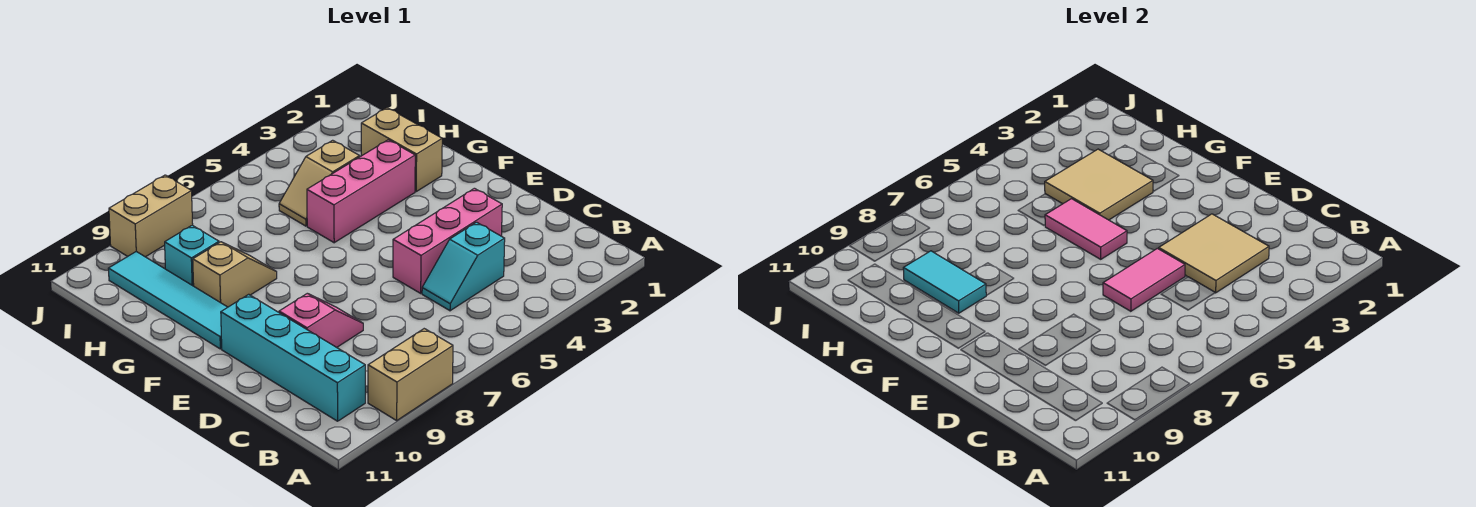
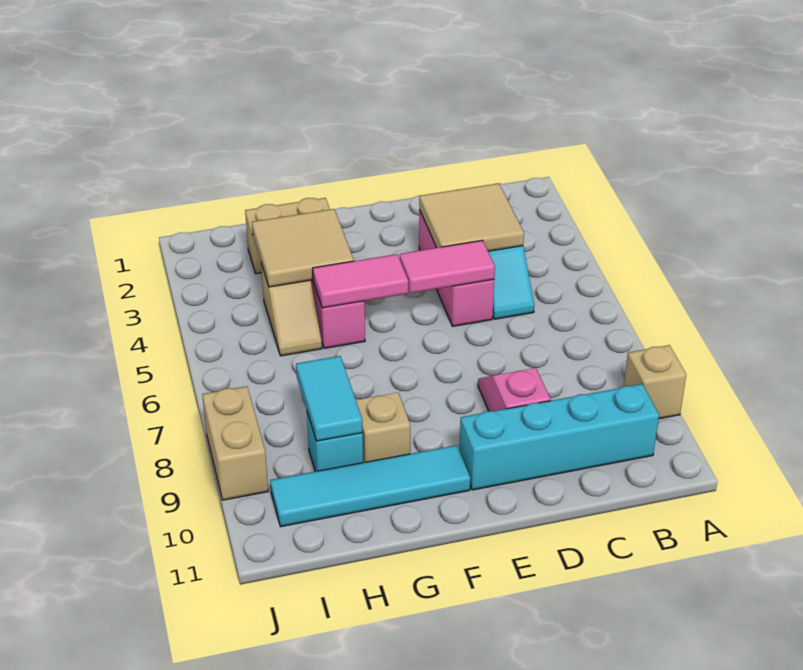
tan 1x2 brick [368,329,453,420] -> tan 1x1 brick [624,345,686,419]
pink 1x2 tile [1103,248,1185,311] -> pink 1x2 tile turned to [400,240,495,293]
cyan 1x2 tile [903,251,986,313] -> cyan 1x2 tile turned to [296,356,363,441]

